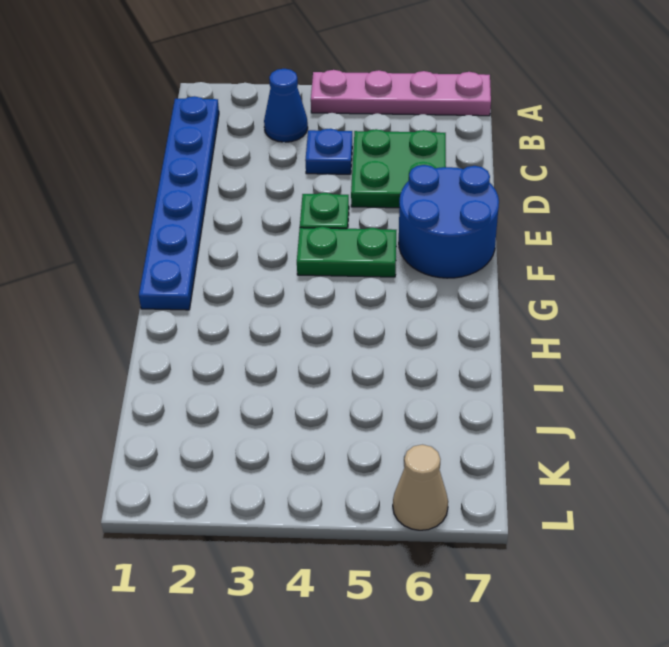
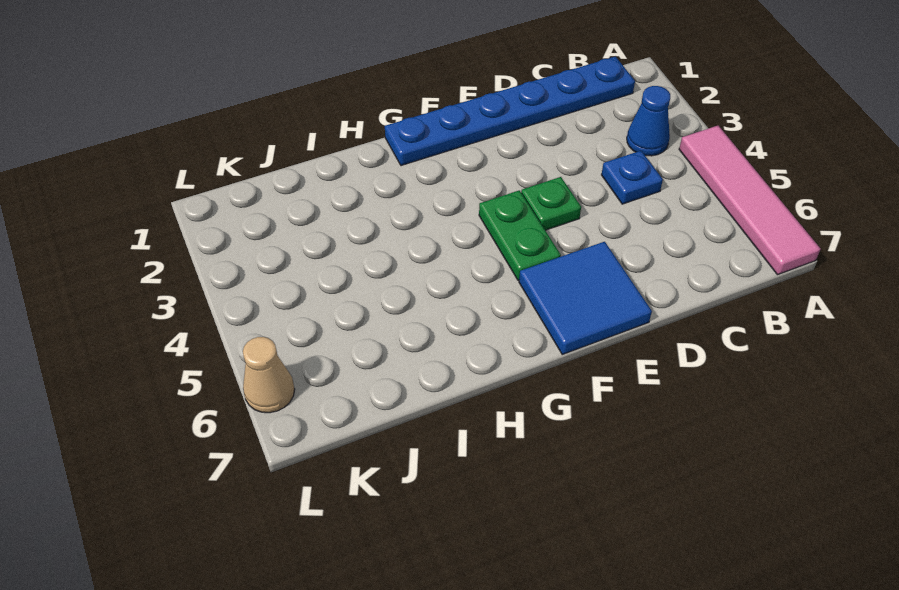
pink 1x4 plate [311,70,491,116] -> pink 1x4 tile [679,126,821,275]
green 2x2 plate [351,129,446,208] -> none
blue 2x2 round brick [399,165,499,278] -> blue 2x2 tile [519,242,652,354]

